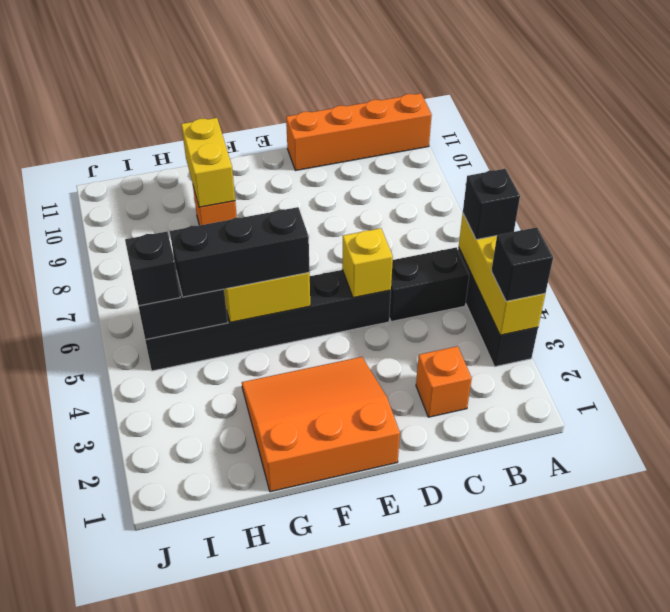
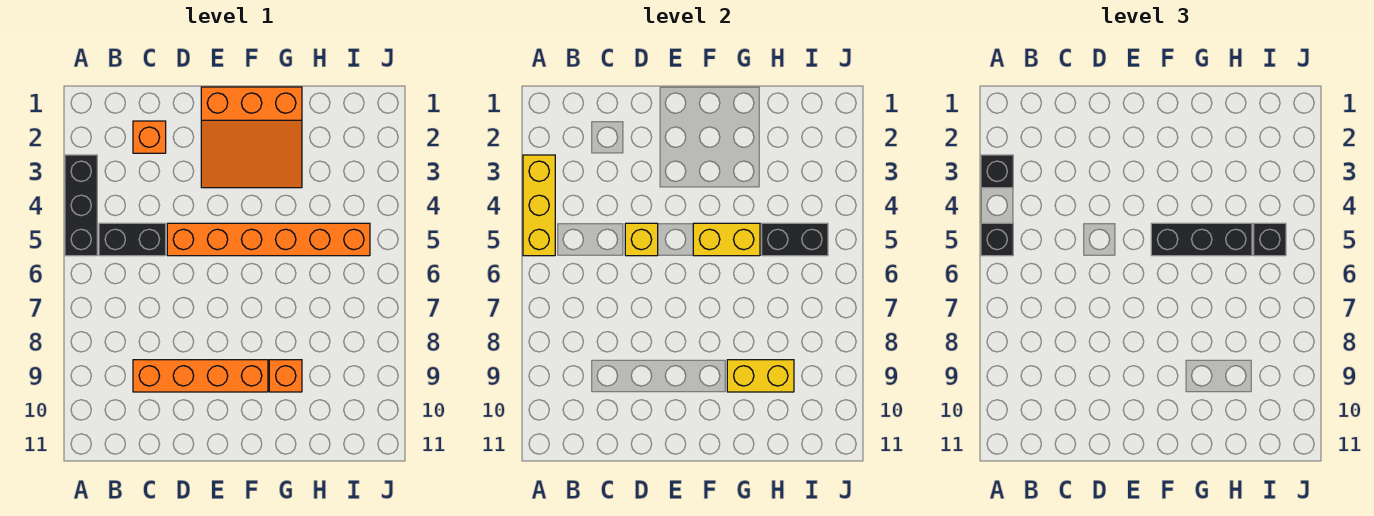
orange 1x4 brick [286,93,432,171] -> orange 1x4 brick moved to [133,360,268,392]
black 1x6 brick [145,270,391,371] -> orange 1x6 brick [167,223,370,256]
yellow 1x2 brick [181,118,235,207] -> yellow 1x2 brick turned to [727,360,794,392]

